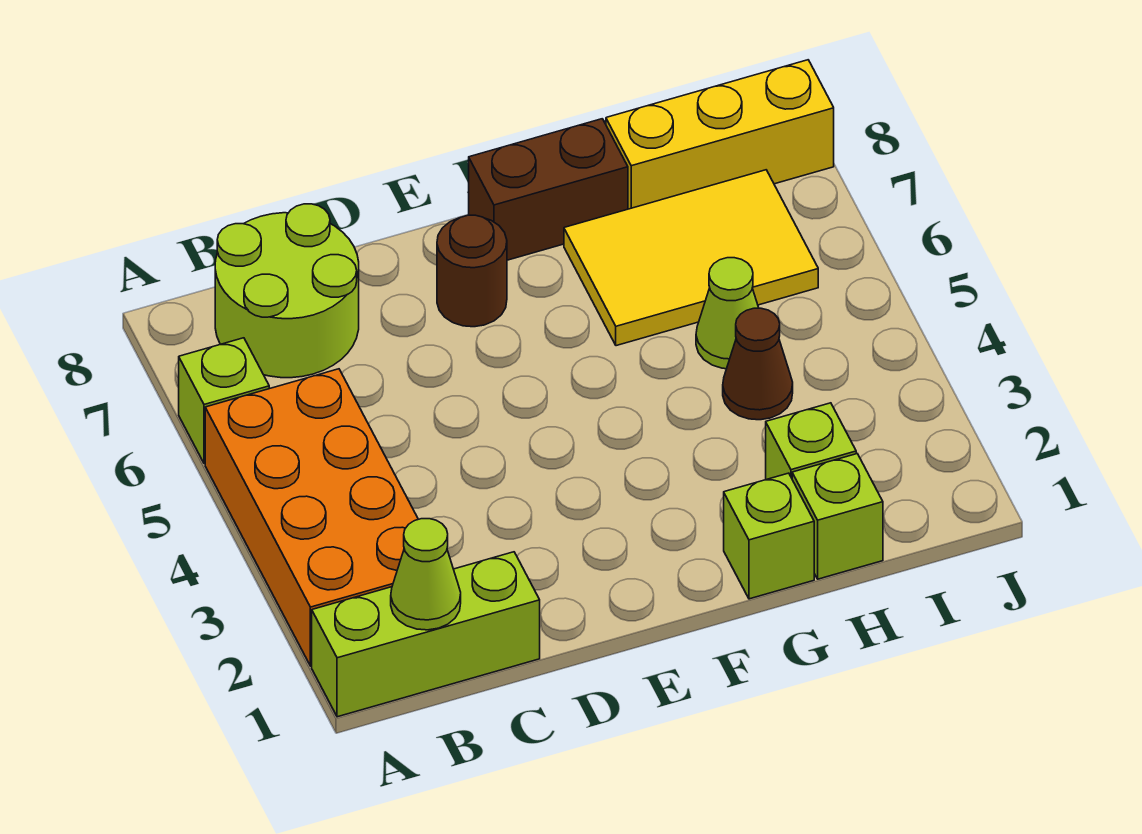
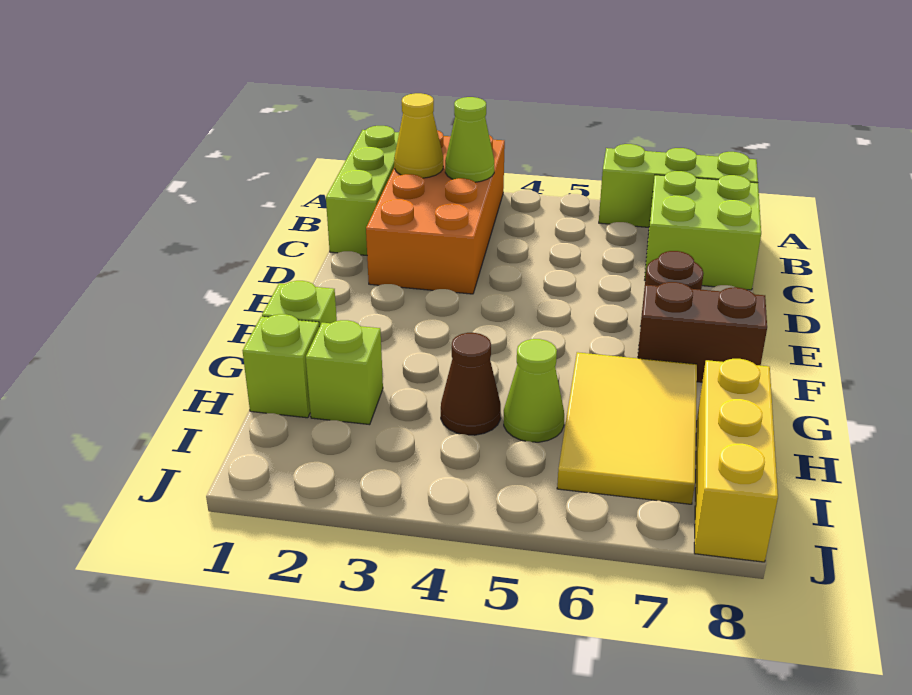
orange 2x4 brick [205,369,418,666] -> orange 2x4 brick turned to [366,130,505,294]
lime 1x1 brick [179,338,269,463] -> lime 1x3 brick [599,144,758,227]
lime 1x1 cone [391,519,461,630] -> lime 1x1 cone moved to [445,97,494,182]
none -> yellow 1x1 cone [394,93,443,178]
lime 2x2 round brick [215,204,359,378] -> lime 2x2 brick [645,171,761,290]
brown 1x2 brick [469,119,628,260] -> brown 1x2 brick turned to [638,282,767,382]

